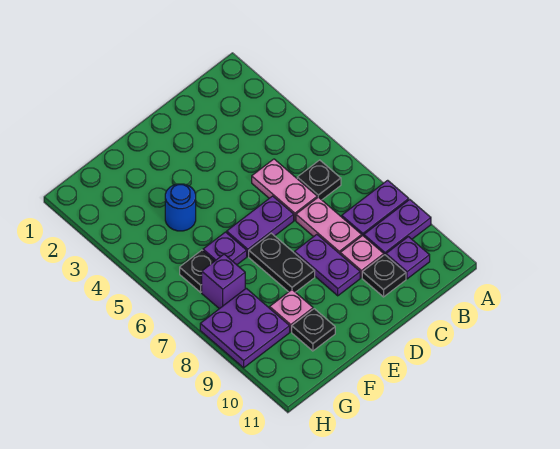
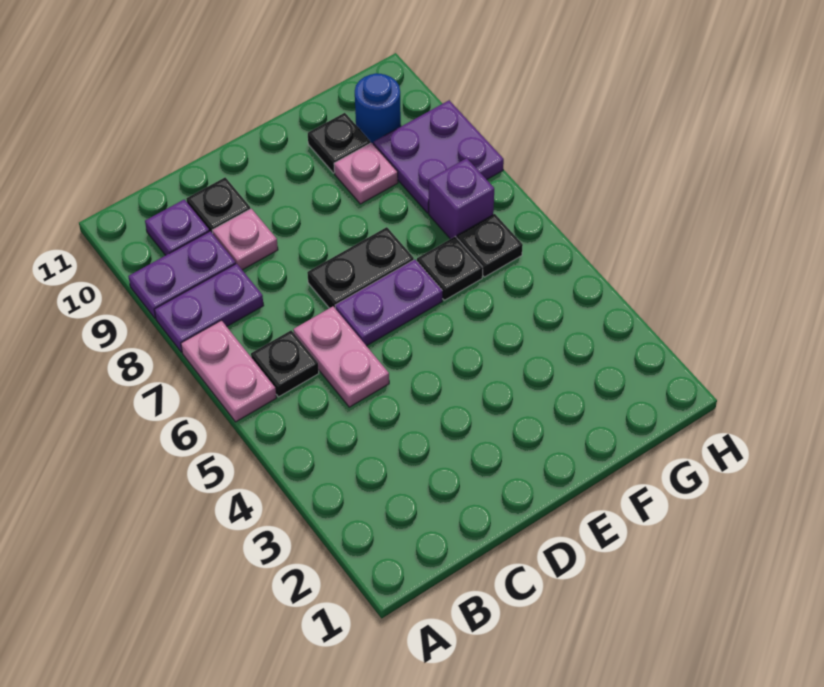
pink 1x2 plate [296,197,362,254] -> pink 1x2 plate moved to [181,320,276,422]
purple 1x2 plate [295,235,360,296] -> none
black 1x2 plate [249,233,315,292] -> black 1x2 plate turned to [307,227,414,308]
blue 1x1 round brick [165,184,196,231] -> blue 1x1 round brick moved to [355,73,401,144]
purple 1x1 plate [203,232,247,265] -> black 1x1 plate [417,237,483,300]

